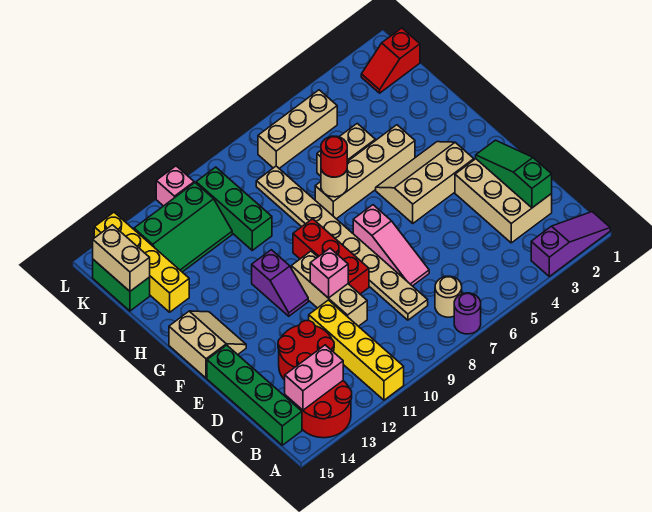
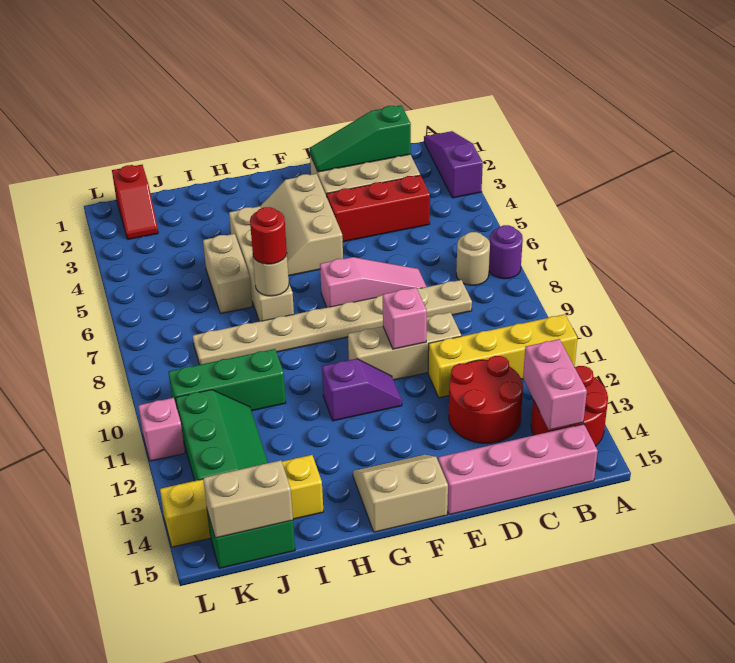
green 1x4 brick [207,345,302,445] -> pink 1x4 brick [438,424,598,515]
red 1x3 brick [293,219,369,294] -> red 1x3 brick moved to [327,175,430,242]
tan 1x3 brick [258,90,337,168] -> none

